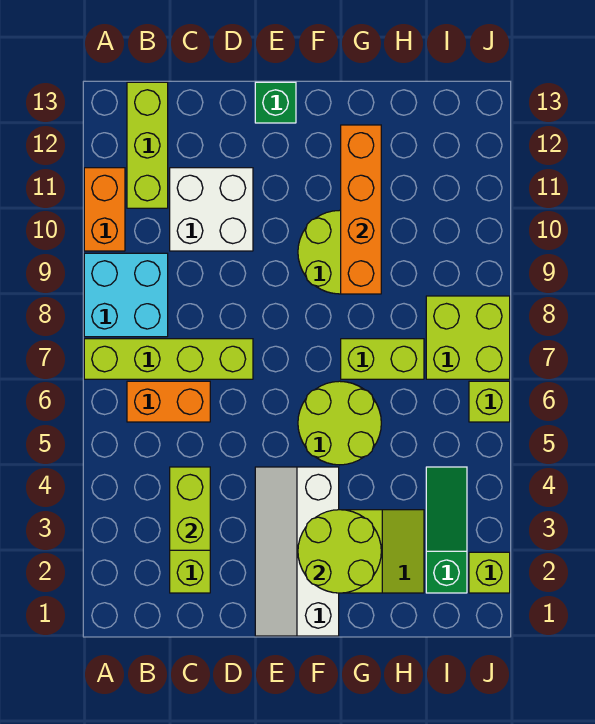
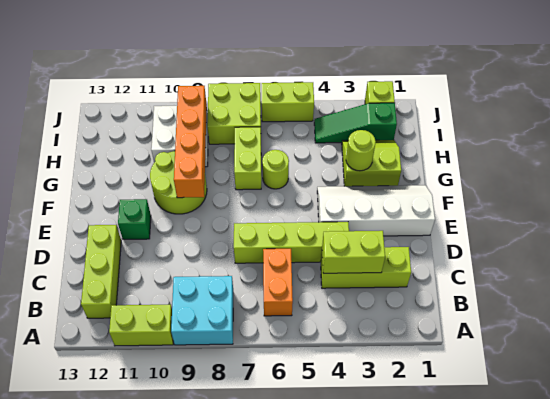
lime 1x4 brick [84,339,253,379] -> lime 1x4 brick turned to [234,222,349,263]
orange 1x2 brick [84,168,125,251] -> lime 1x2 brick [109,305,173,346]
lime 1x3 brick [127,82,168,208] -> lime 1x3 brick turned to [81,225,121,318]
white 2x2 brick [170,168,253,251] -> white 2x2 brick moved to [151,106,208,167]
white 2x4 slope [255,467,339,636] -> white 2x4 slope turned to [317,185,435,236]
green 1x1 brick [255,82,296,123] -> green 1x1 brick moved to [118,199,151,239]
lime 2x2 round brick [298,510,381,593] -> lime 1x1 round brick [346,130,376,171]
lime 2x2 round brick [298,381,381,465] -> lime 1x1 round brick [262,150,289,189]
orange 1x4 brick [341,125,381,294] -> orange 1x4 brick turned to [174,86,207,198]
lime 1x1 brick [469,381,510,422] -> lime 1x2 brick [262,82,314,122]

